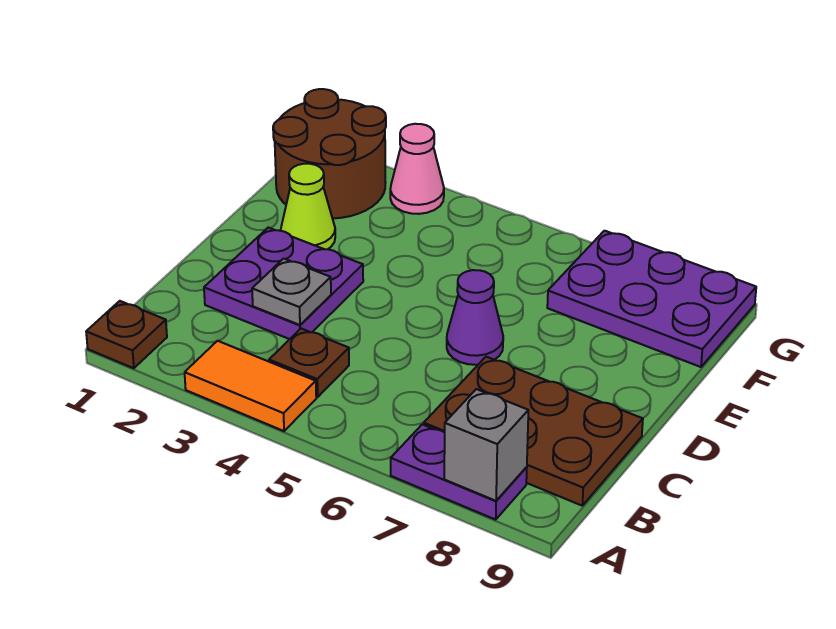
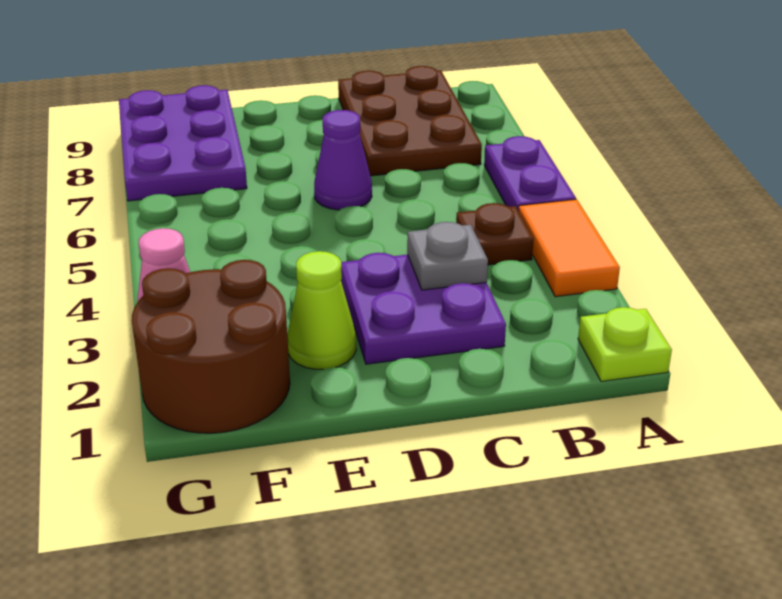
brown 1x1 plate [86,301,167,368] -> lime 1x1 plate [578,307,672,381]
purple 1x2 plate [391,424,527,520] -> purple 1x2 plate moved to [484,136,576,210]
grey 1x1 brick [444,389,528,501] -> none

